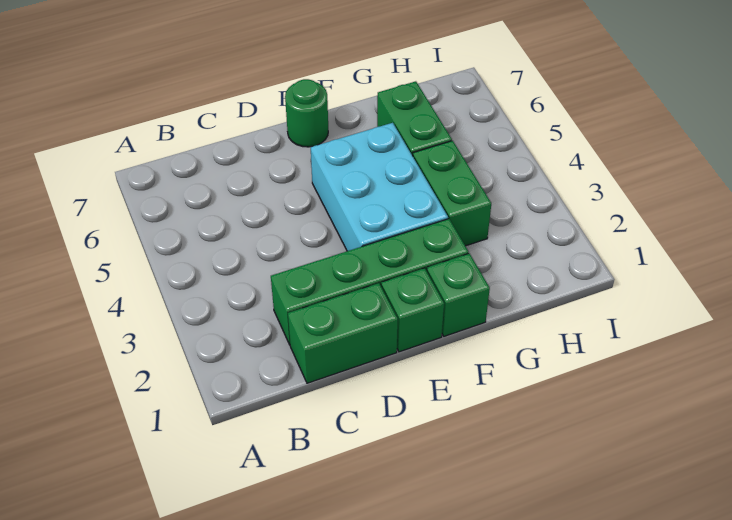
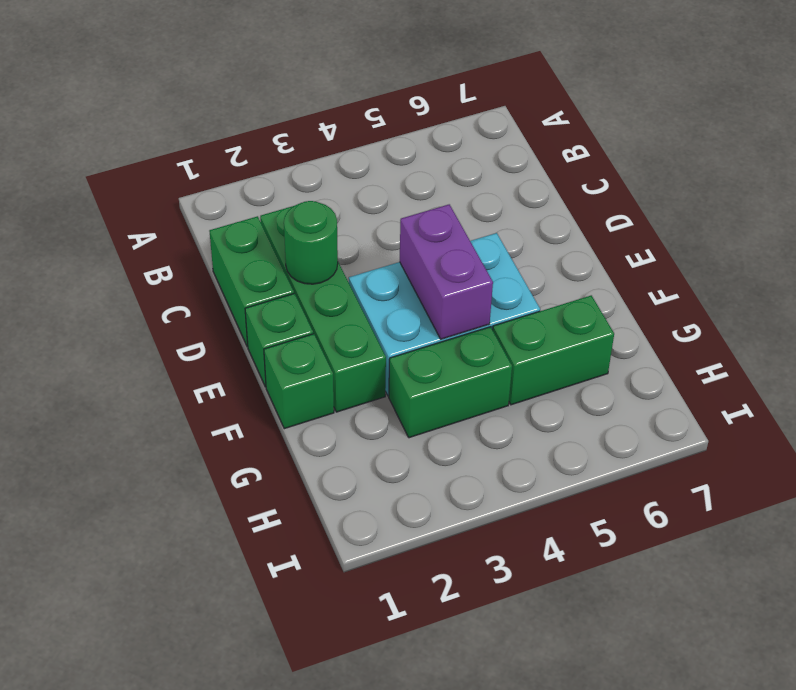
none -> purple 1x2 brick [400,204,493,339]
green 1x1 round brick [285,79,328,147] -> green 1x1 round brick moved to [284,201,338,284]

